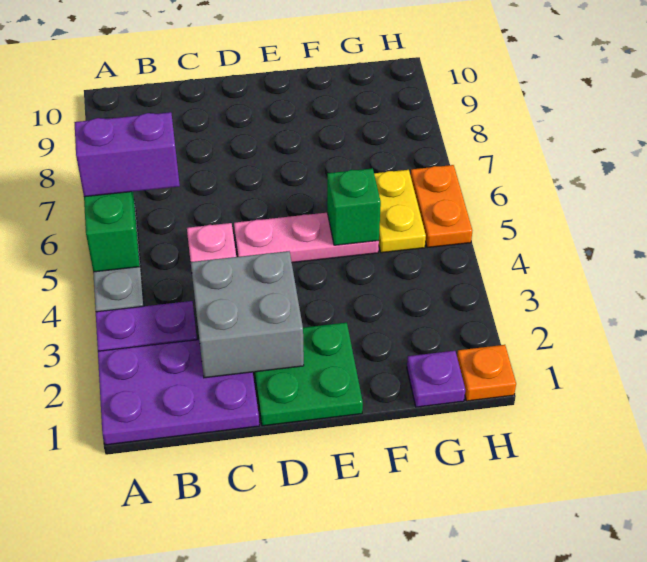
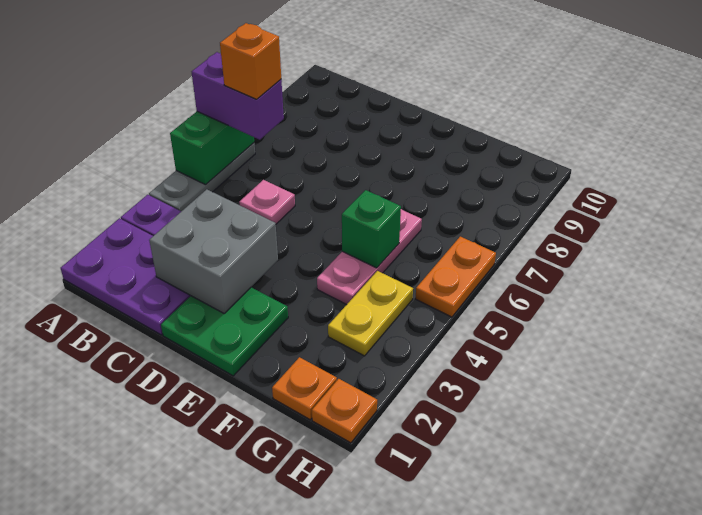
none -> orange 1x1 brick [220,23,281,99]
pink 1x3 plate [234,213,379,263] -> pink 1x3 plate turned to [317,209,422,305]
purple 1x1 plate [407,351,465,407] -> orange 1x1 plate [272,357,337,420]
yellow 1x2 plate [374,170,426,253] -> yellow 1x2 plate moved to [328,271,413,356]

